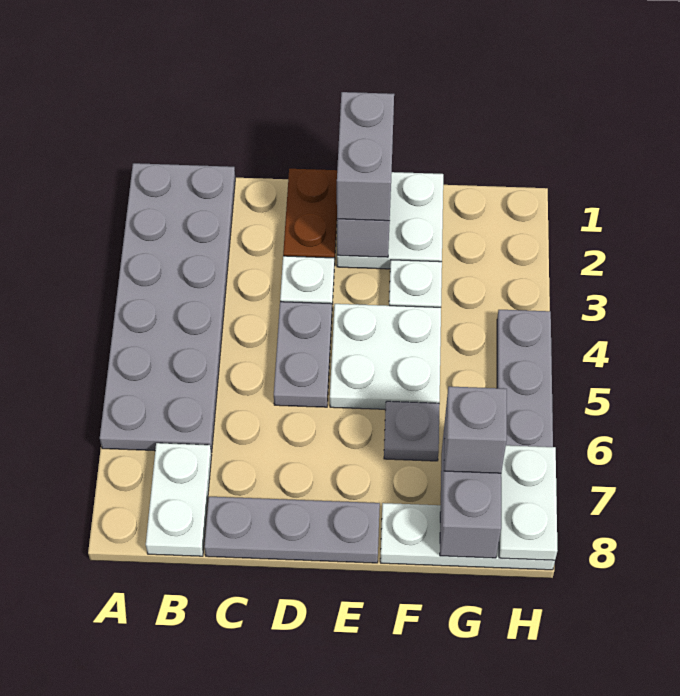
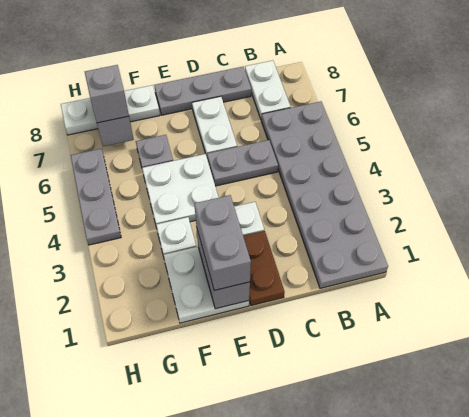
grey 1x2 plate [274,302,332,407] -> grey 1x2 plate turned to [207,140,278,186]
white 1x2 plate [499,445,557,560] -> white 1x2 plate moved to [192,96,237,157]

